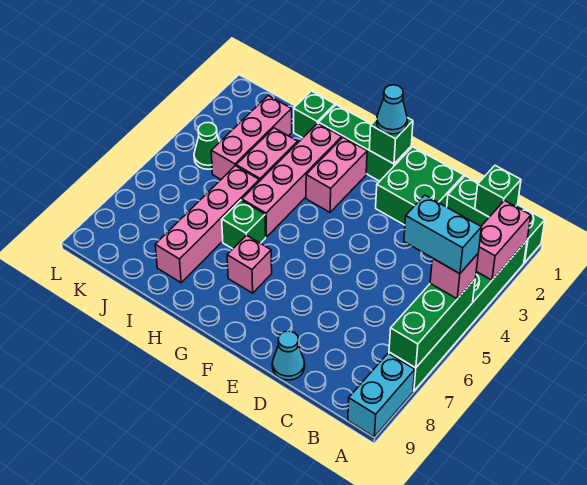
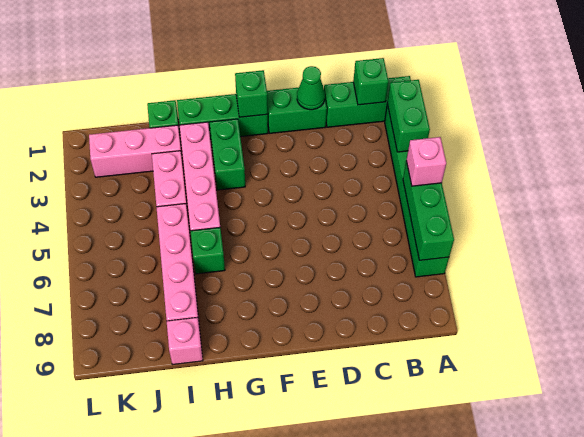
pink 1x2 brick [476,201,531,280] -> green 1x2 brick [387,80,430,152]
cyan 1x2 brick [404,195,481,274] -> none
cyan 1x2 brick [348,353,415,437] -> none
green 2x2 brick [376,147,464,225] -> green 1x2 brick [267,88,327,133]
cyan 1x1 cone [272,331,305,380] -> none
cyan 1x1 cone [377,85,407,134] -> none
pink 1x2 brick [306,138,367,212] -> green 1x2 brick [210,119,245,190]
pink 1x1 brick [227,235,272,293] -> pink 1x1 brick moved to [167,318,203,365]
pink 1x3 brick [211,96,292,179] -> pink 1x3 brick turned to [89,125,183,177]
green 1x1 cone [194,122,219,169] -> green 1x1 cone moved to [297,66,325,110]

